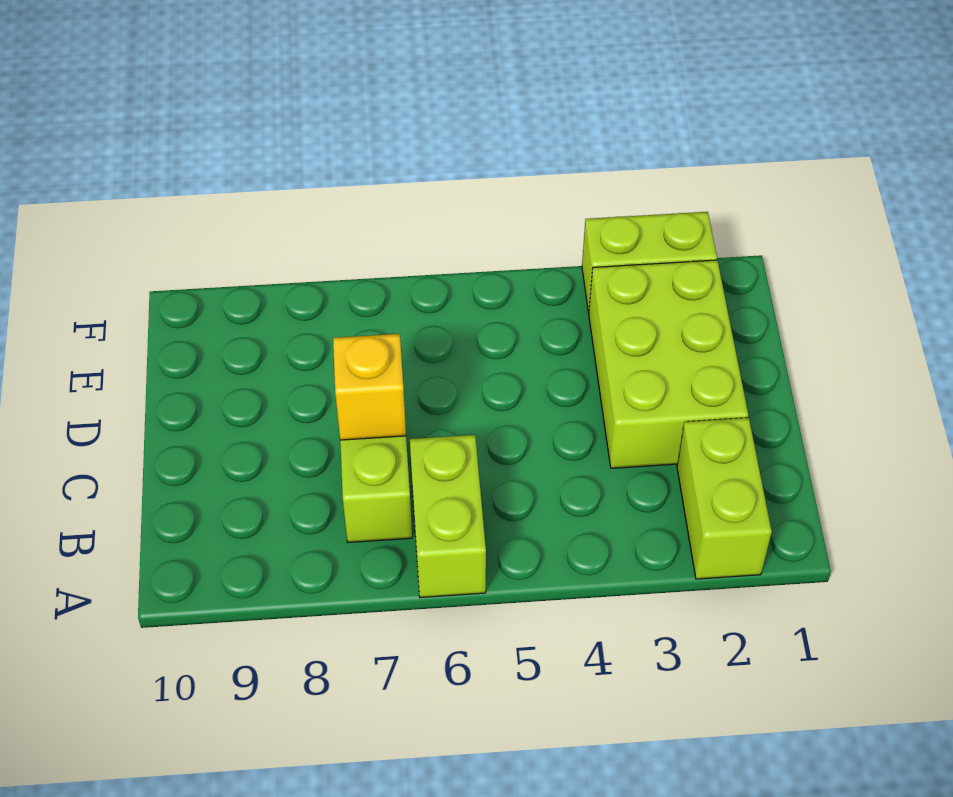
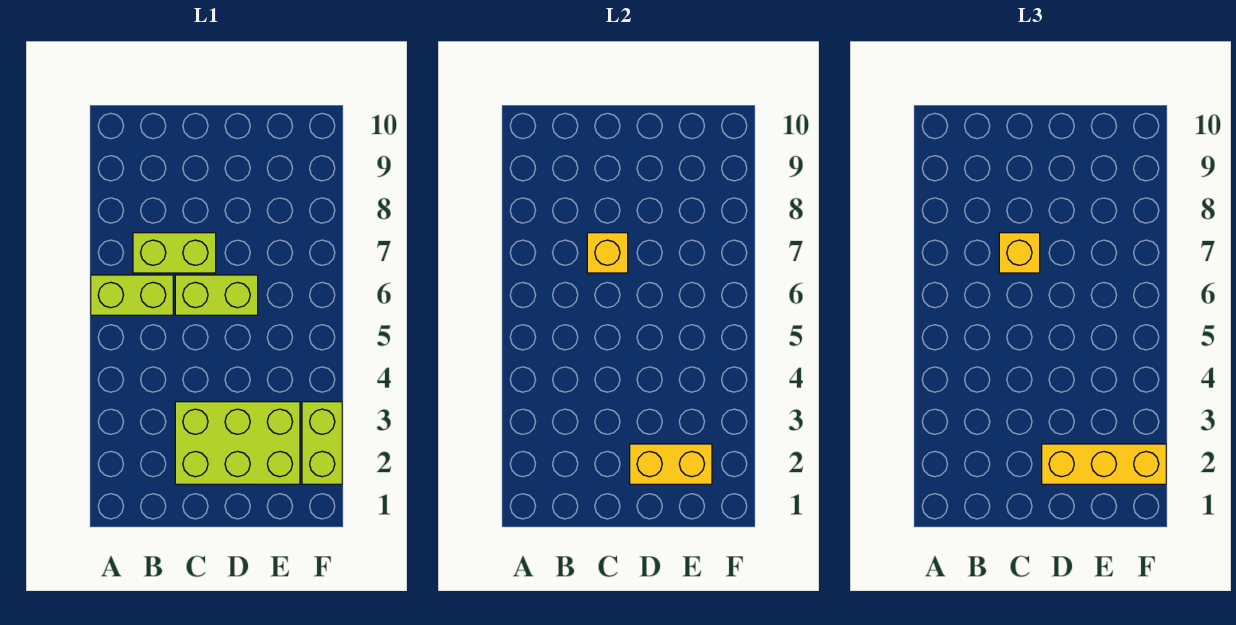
lime 1x2 brick [677,418,772,579] -> lime 1x2 brick moved to [175,275,258,315]
none -> yellow 1x1 brick [999,233,1040,273]
none -> yellow 1x2 brick [630,444,712,484]
none -> yellow 1x3 brick [1042,444,1166,484]

